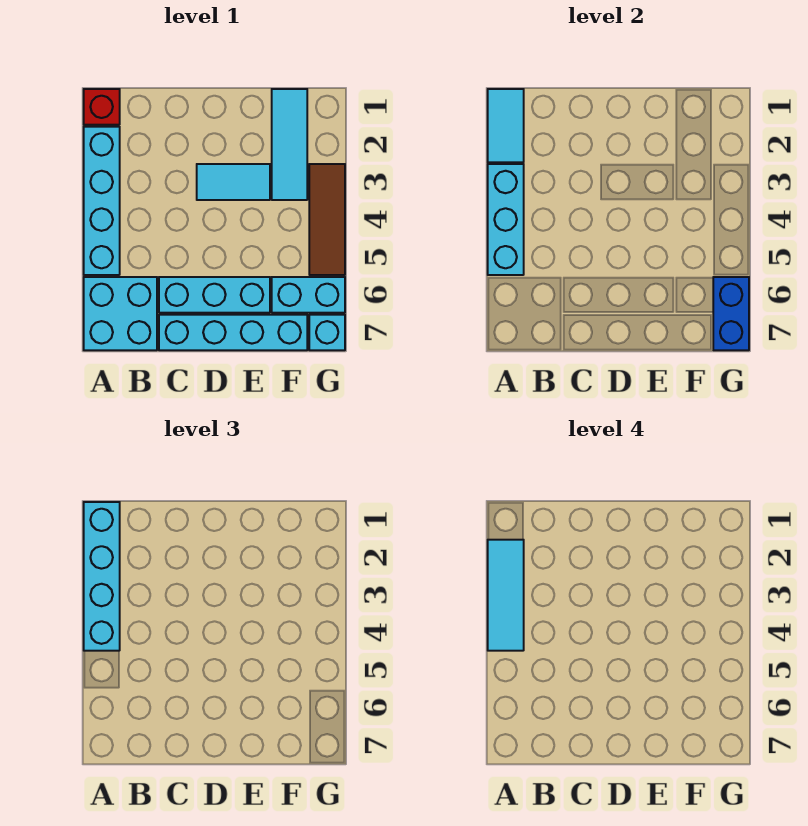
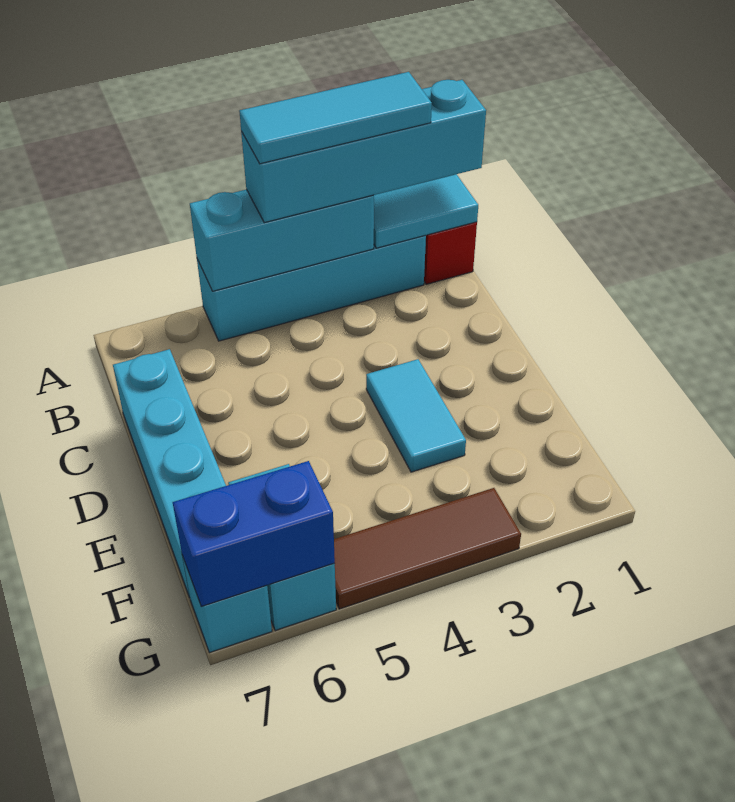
cyan 2x2 brick [84,277,157,350] -> none
cyan 1x3 brick [159,277,270,313] -> none
cyan 1x3 tile [272,89,307,200] -> none

